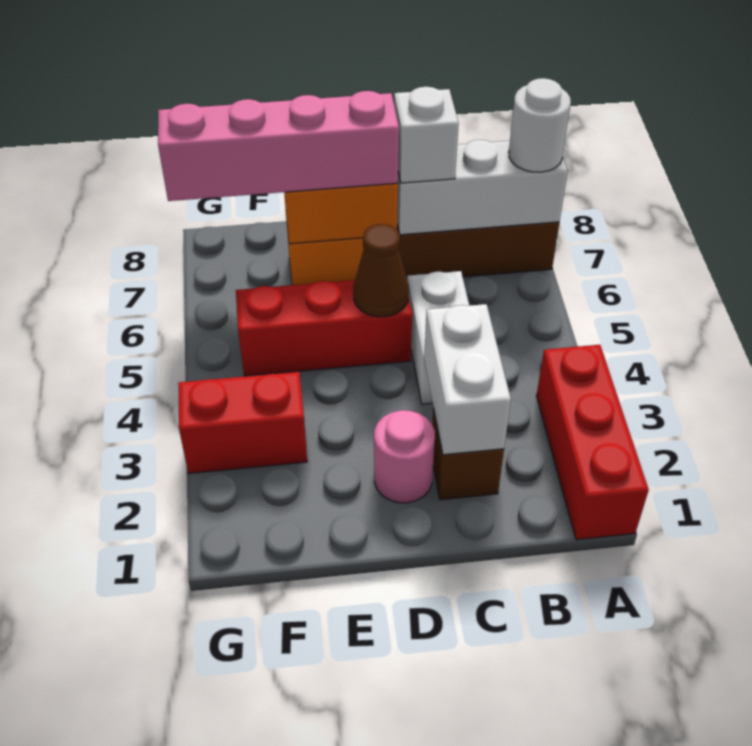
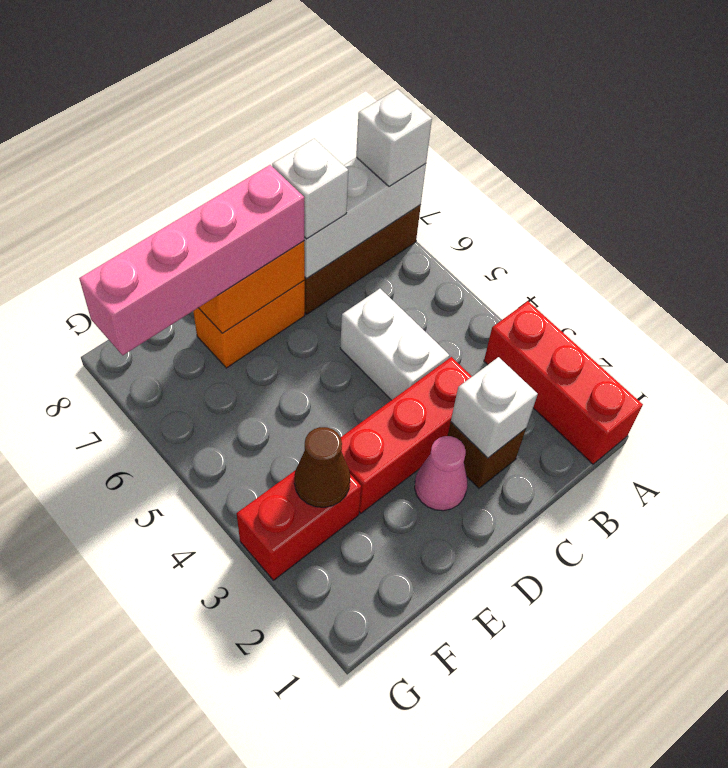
white 1x1 round brick [509,78,571,172] -> white 1x1 brick [356,89,432,186]
white 1x2 brick [424,304,511,455] -> white 1x1 brick [451,357,538,458]
pink 1x1 round brick [374,410,435,503] -> pink 1x1 cone [415,436,467,511]
red 1x3 brick [236,280,412,376] -> red 1x3 brick moved to [341,357,472,513]
brown 1x1 cone [353,224,409,317] -> brown 1x1 cone moved to [294,427,350,507]

